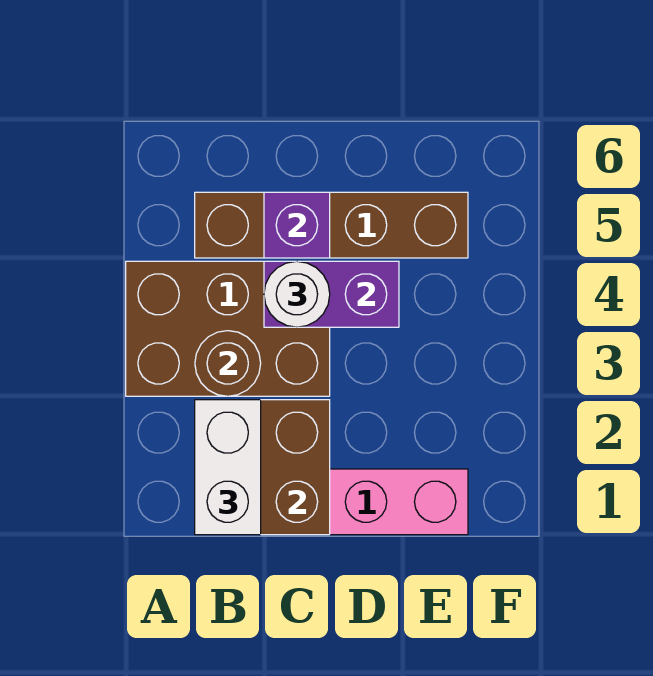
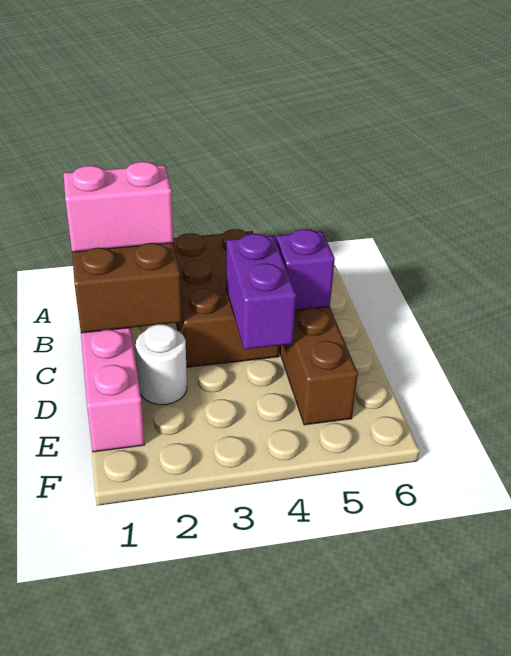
white 1x2 brick [195,400,261,535] -> pink 1x2 brick [63,162,173,252]
brown 1x1 round brick [195,331,261,396] -> none
white 1x1 round brick [264,261,330,327] -> white 1x1 round brick moved to [136,324,187,405]

